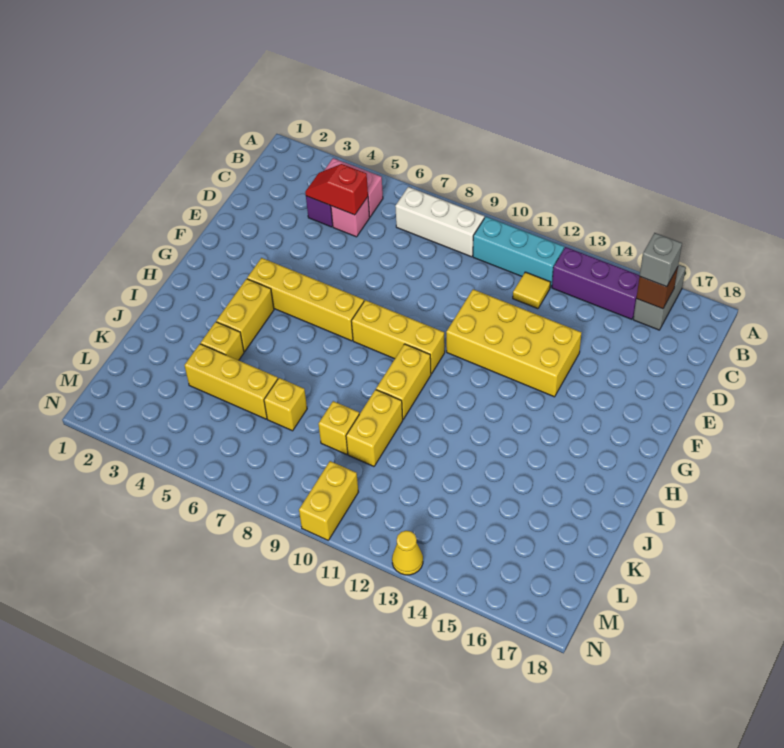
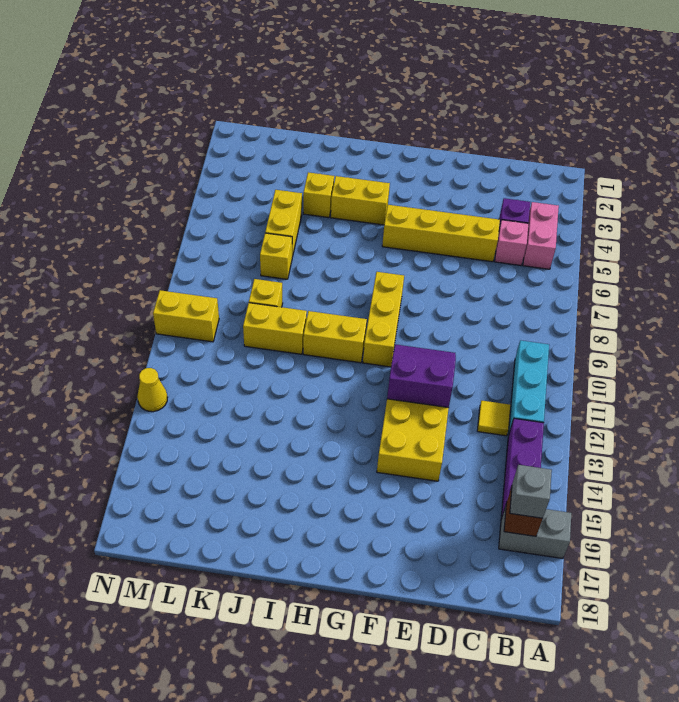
white 1x3 brick [395,187,484,257] -> none
red 1x2 slope [305,164,368,215] -> none
none -> purple 2x2 slope [387,344,456,408]
yellow 1x4 brick [247,258,364,341] -> yellow 1x4 brick turned to [382,205,500,262]
yellow 1x3 brick [184,344,278,419] -> yellow 1x2 brick [265,190,302,257]

